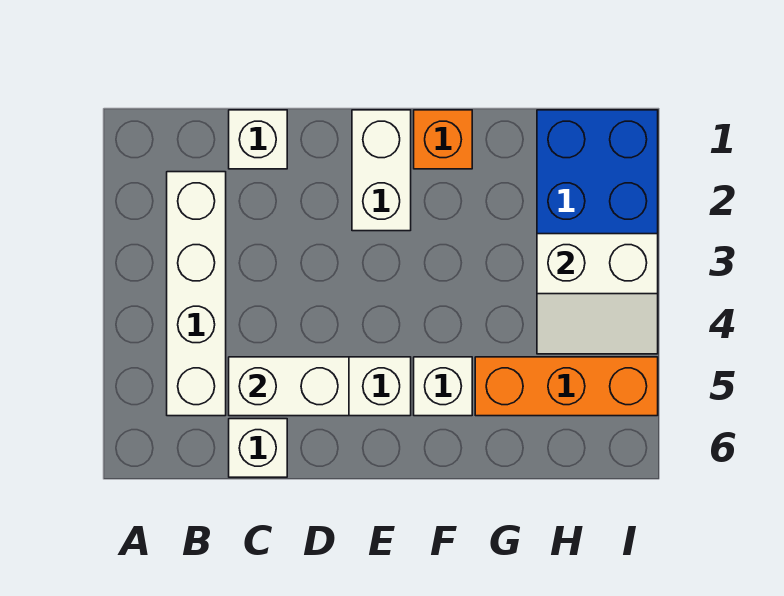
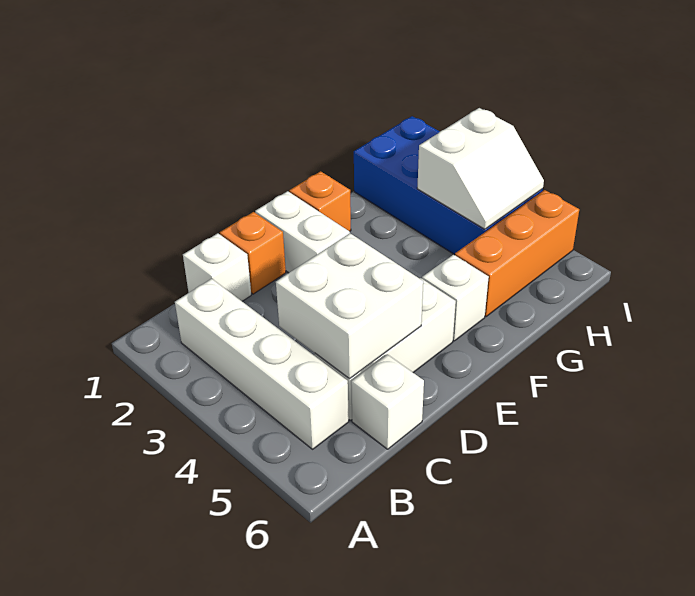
white 1x2 brick [229,357,349,416] -> white 2x2 brick [276,233,423,379]
none -> orange 1x1 brick [220,212,286,294]

